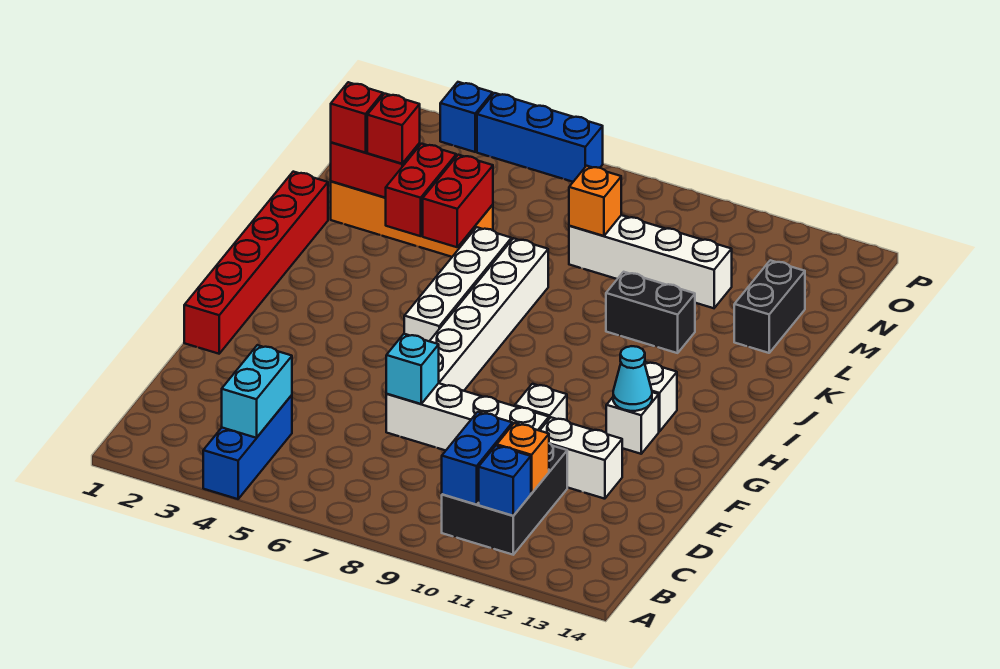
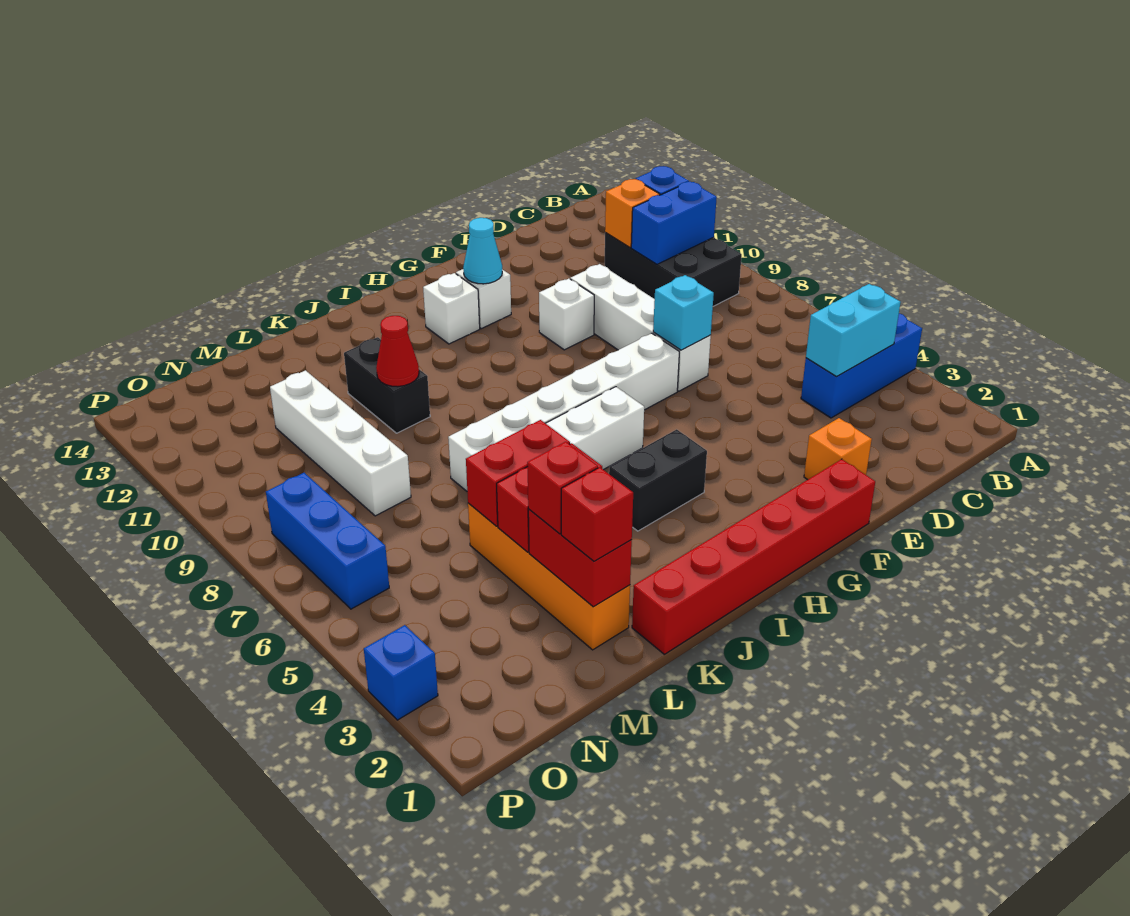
black 2x3 brick [442,443,567,555] -> black 2x3 brick turned to [605,233,742,306]
white 1x2 brick [540,417,622,499] -> none
none -> red 1x1 cone [376,316,419,387]
black 1x2 brick [734,260,805,353] -> black 1x2 brick moved to [609,429,707,531]
orange 1x1 brick [569,166,621,236] -> orange 1x1 brick moved to [804,418,872,480]
blue 1x3 brick [477,93,603,182] -> blue 1x3 brick moved to [266,473,389,609]

